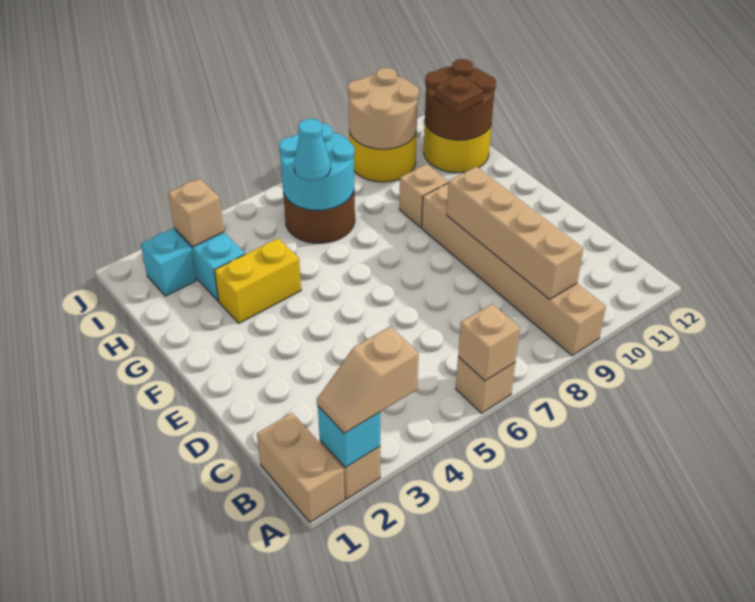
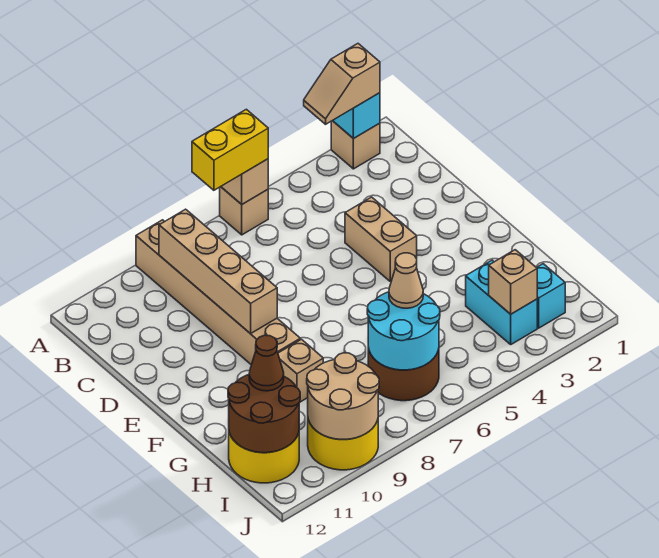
tan 1x2 brick [257,413,345,522] -> tan 1x2 brick moved to [345,197,417,281]
tan 1x2 slope [317,326,419,434] -> tan 1x2 slope turned to [304,44,380,124]
yellow 1x2 brick [214,238,301,323] -> yellow 1x2 brick moved to [192,109,268,190]
cyan 1x1 cone [294,119,331,181] -> tan 1x1 cone [389,253,423,308]
brown 1x1 plate [434,75,483,114] -> brown 1x1 cone [249,335,284,391]

